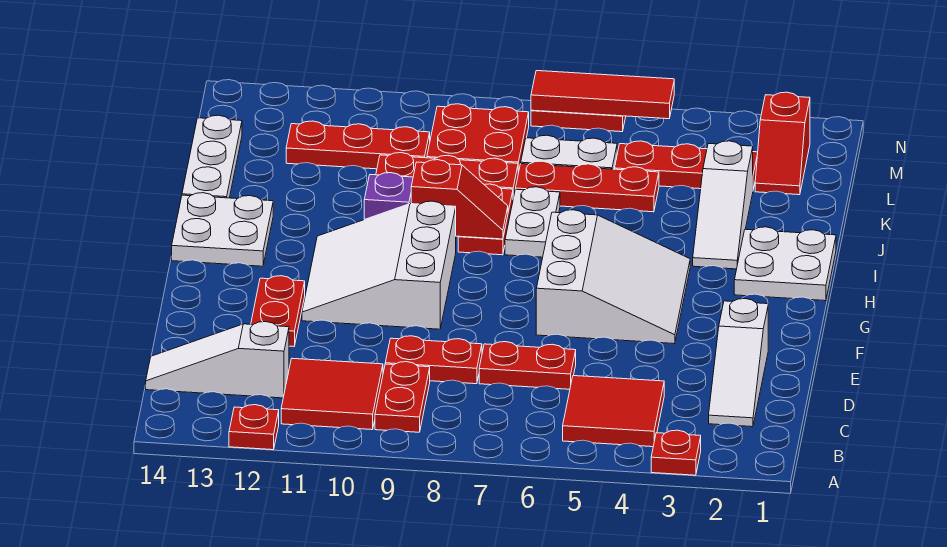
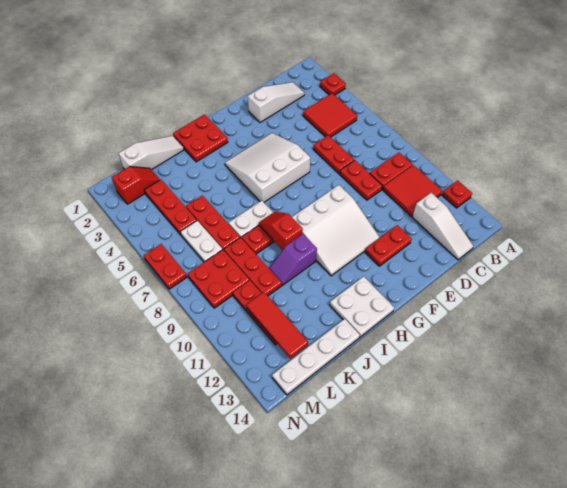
white 2x2 plate [734,227,836,301] -> red 2x2 plate [173,115,228,162]
white 1x3 slope [693,141,753,269] -> white 1x3 slope moved to [119,136,184,170]
white 1x3 plate [182,115,242,198] -> white 1x4 plate [272,319,360,395]
red 1x3 tile [531,71,674,119] -> red 1x3 tile moved to [246,292,308,359]

